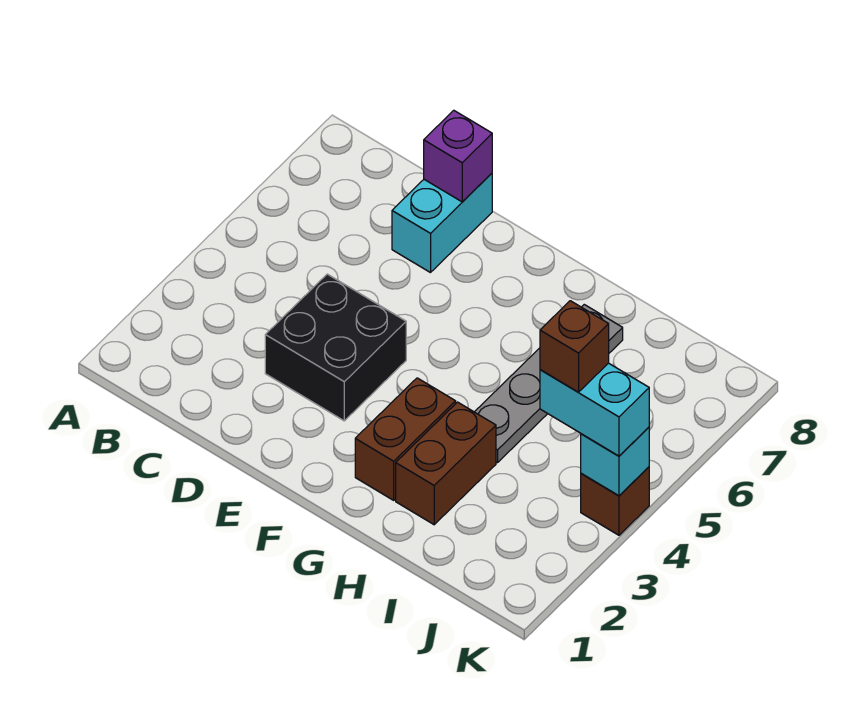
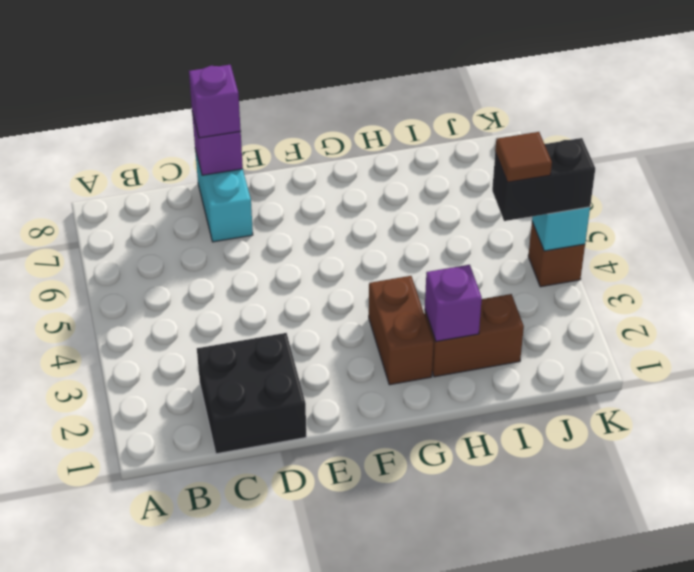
black 2x2 brick [265,274,406,421] -> black 2x2 brick moved to [197,333,306,454]
none -> purple 1x1 brick [189,65,241,138]
brown 1x2 brick [396,402,496,525] -> brown 1x2 brick turned to [424,294,524,377]
none -> purple 1x1 brick [425,265,482,342]
grey 1x4 plate [475,305,623,463] -> none
cyan 1x2 brick [540,363,649,456] -> black 1x2 brick [492,138,595,221]
brown 1x1 brick [540,301,609,392] -> brown 1x1 tile [495,132,552,182]

